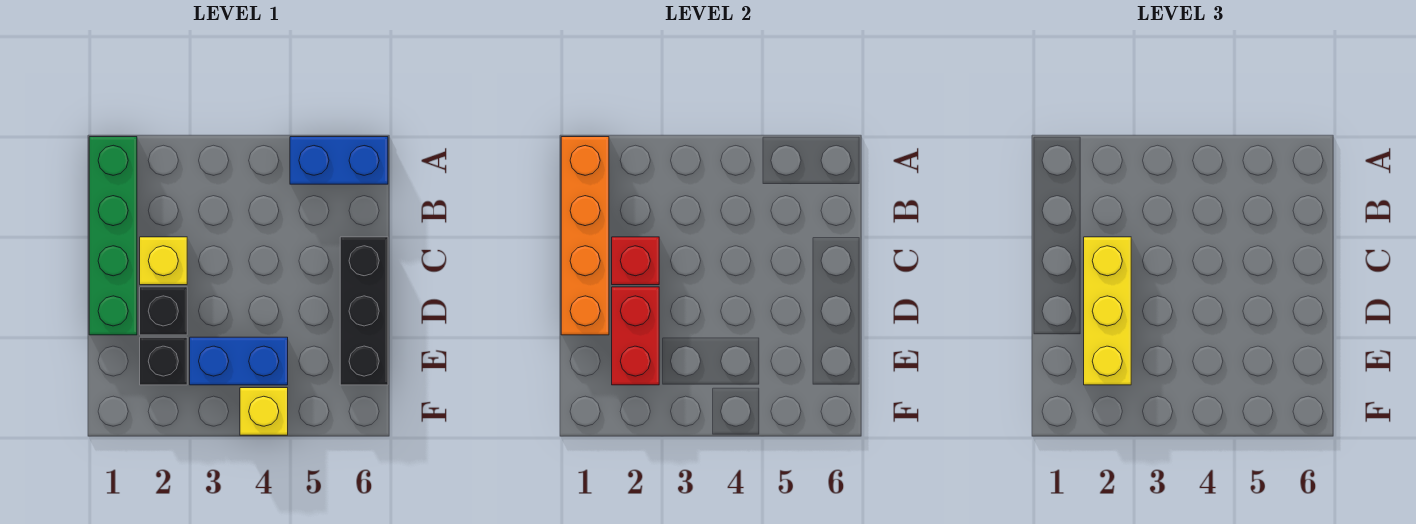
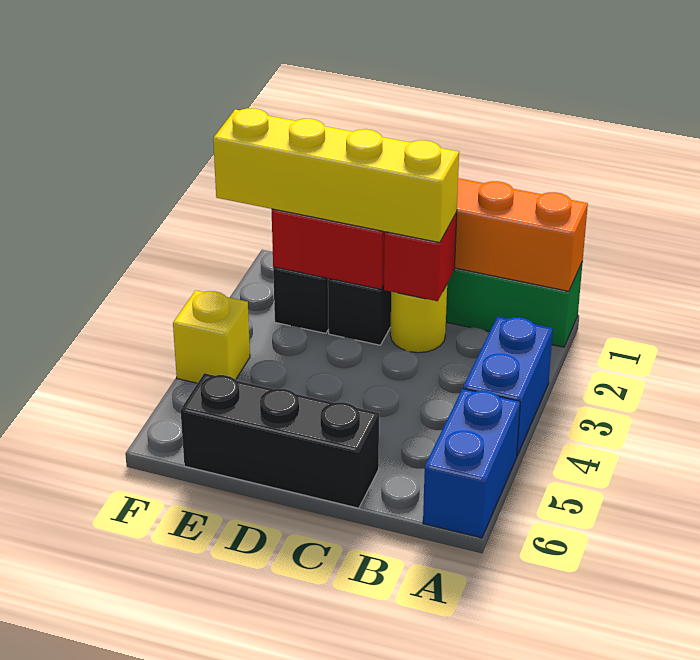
yellow 1x1 brick [140,237,187,285] -> yellow 1x1 round brick [390,285,447,353]
yellow 1x3 brick [1084,237,1131,385] -> yellow 1x4 brick [213,108,459,243]
blue 1x2 brick [190,337,288,385] -> blue 1x2 brick moved to [463,316,553,456]

